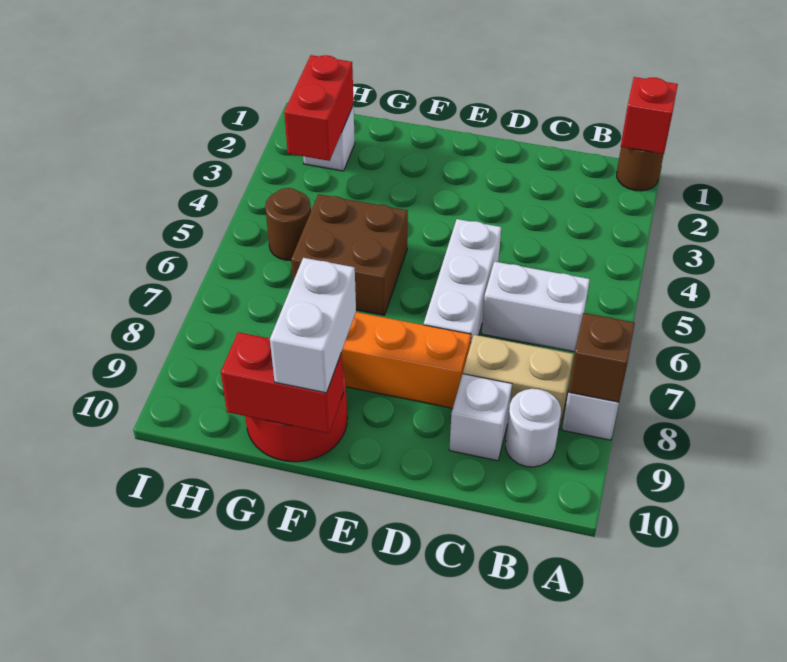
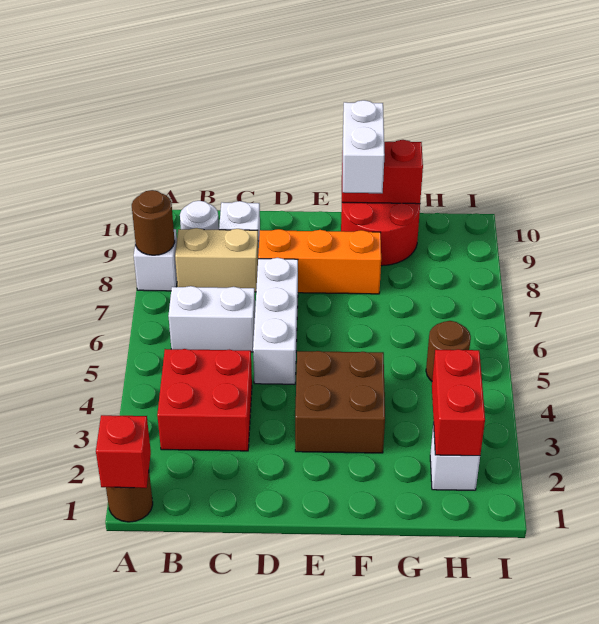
brown 1x1 brick [568,313,635,402] -> brown 1x1 round brick [132,190,175,255]
none -> red 2x2 brick [157,349,252,451]
brown 2x2 brick [291,194,408,315] -> brown 2x2 brick moved to [295,351,385,453]

